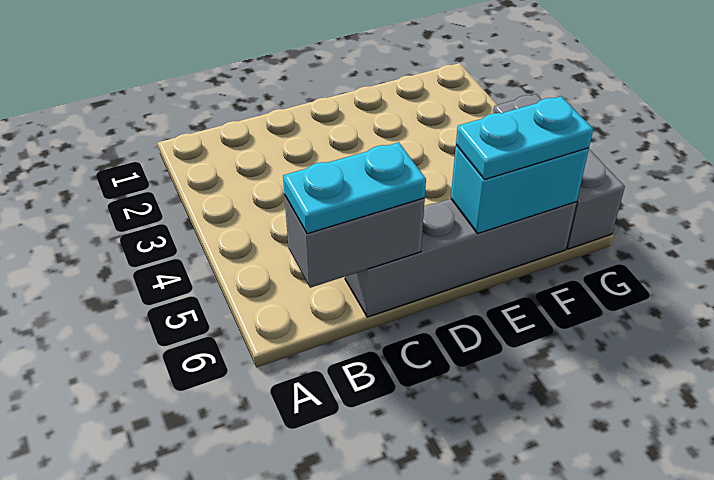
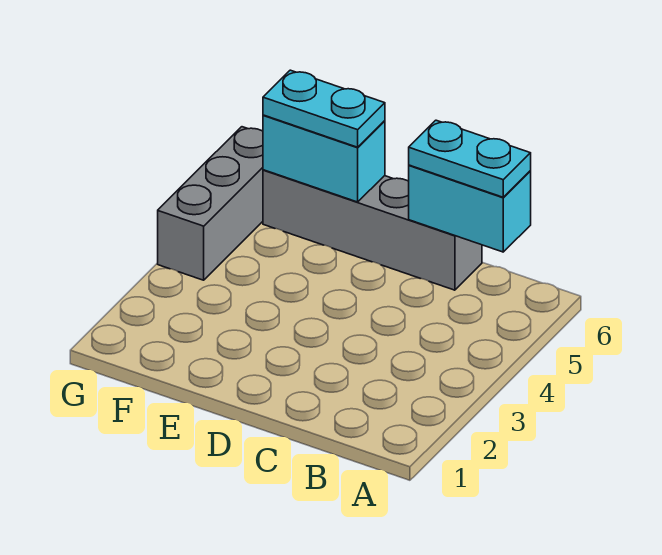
grey 1x2 brick [285,196,425,288] -> cyan 1x2 brick [409,165,531,252]

